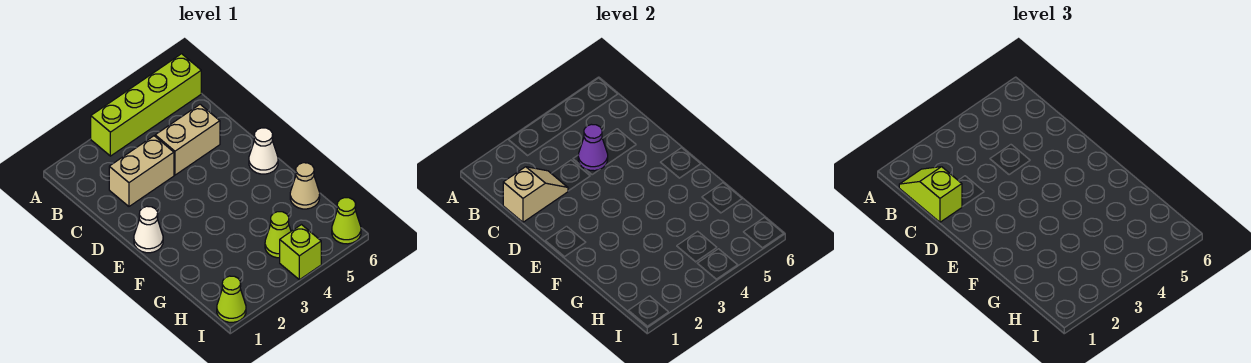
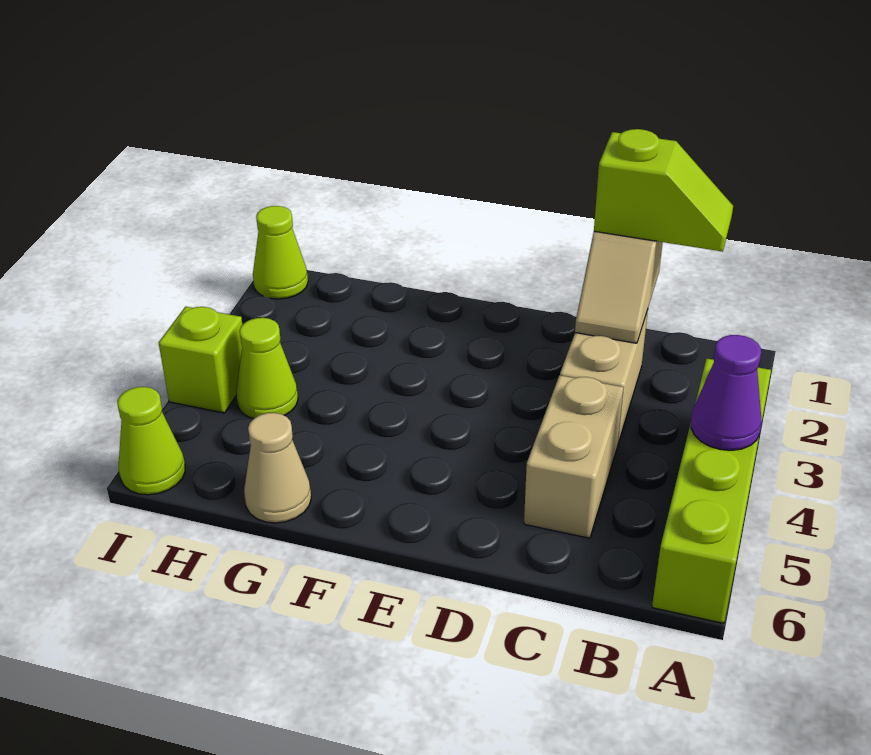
purple 1x1 cone [578,124,608,171] -> purple 1x1 cone moved to [691,335,762,450]
white 1x1 cone [134,206,163,253] -> none
white 1x1 cone [249,128,278,174] -> none

